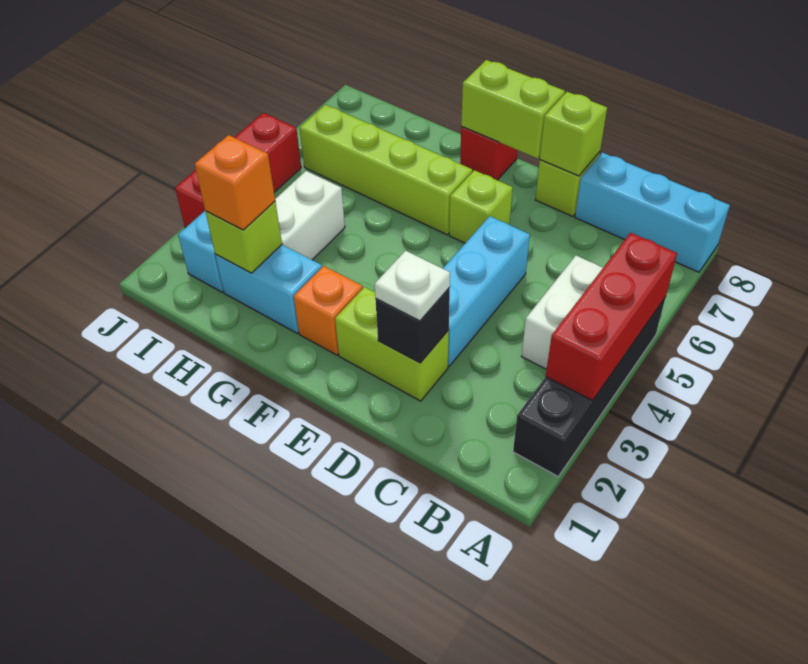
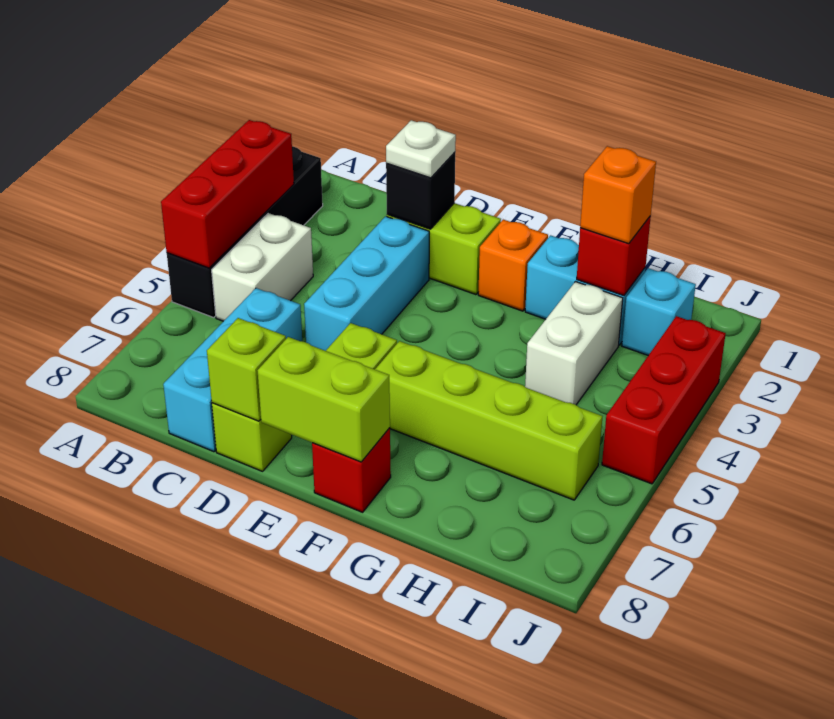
cyan 1x3 brick [575,153,730,272] -> cyan 1x3 brick turned to [163,288,302,452]
lime 1x1 brick [205,202,282,273] -> red 1x1 brick [577,216,651,296]

